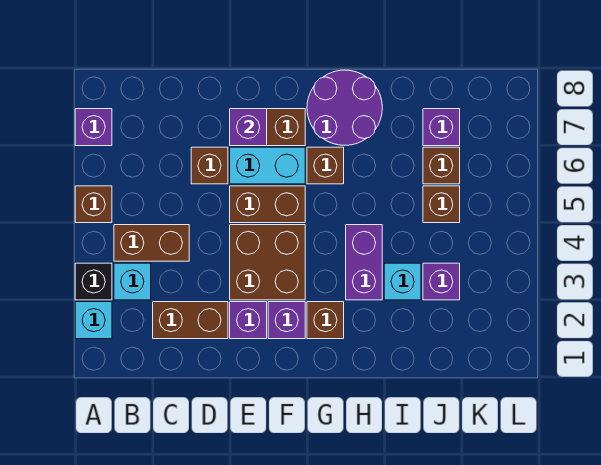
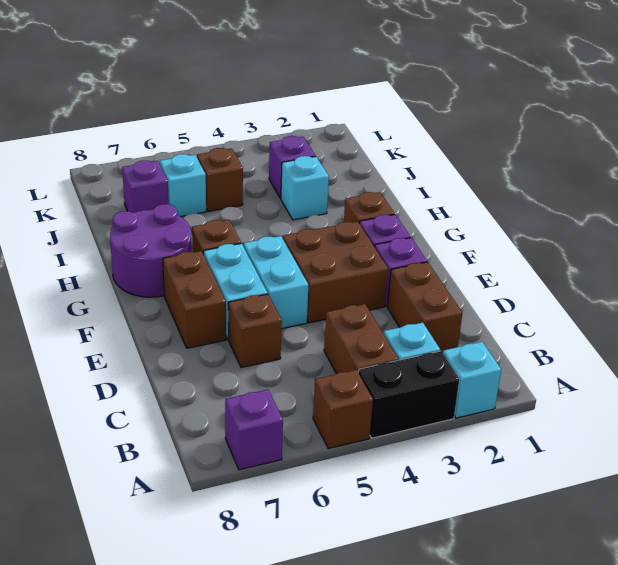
black 1x1 brick [75,263,112,300] -> black 1x2 brick [358,351,459,438]
brown 1x2 brick [230,186,305,223] -> cyan 1x2 brick [244,236,308,329]
purple 1x1 brick [230,109,267,146] -> none
purple 1x2 brick [346,225,382,300] -> none
brown 1x1 brick [423,147,460,184] -> cyan 1x1 brick [160,154,206,217]

